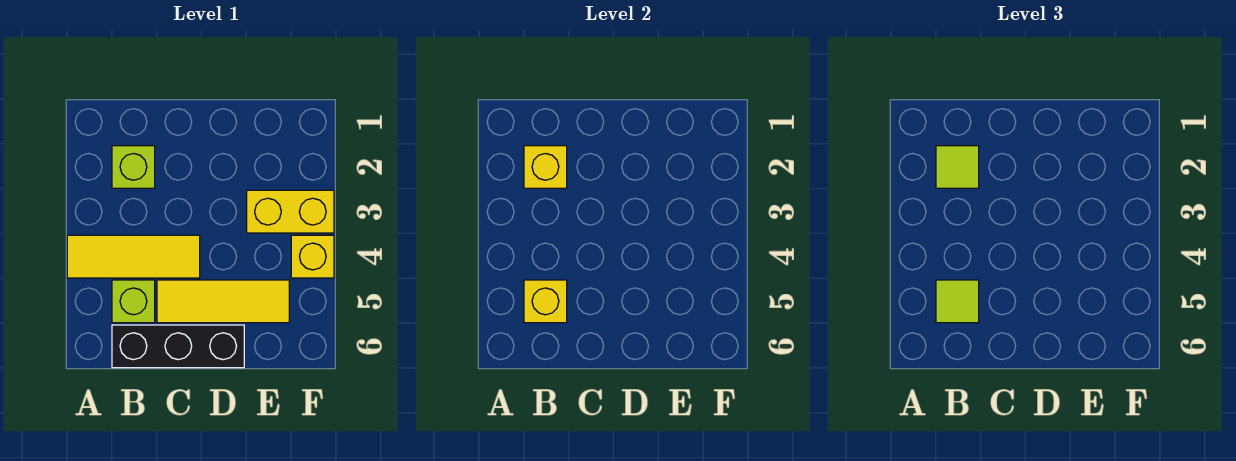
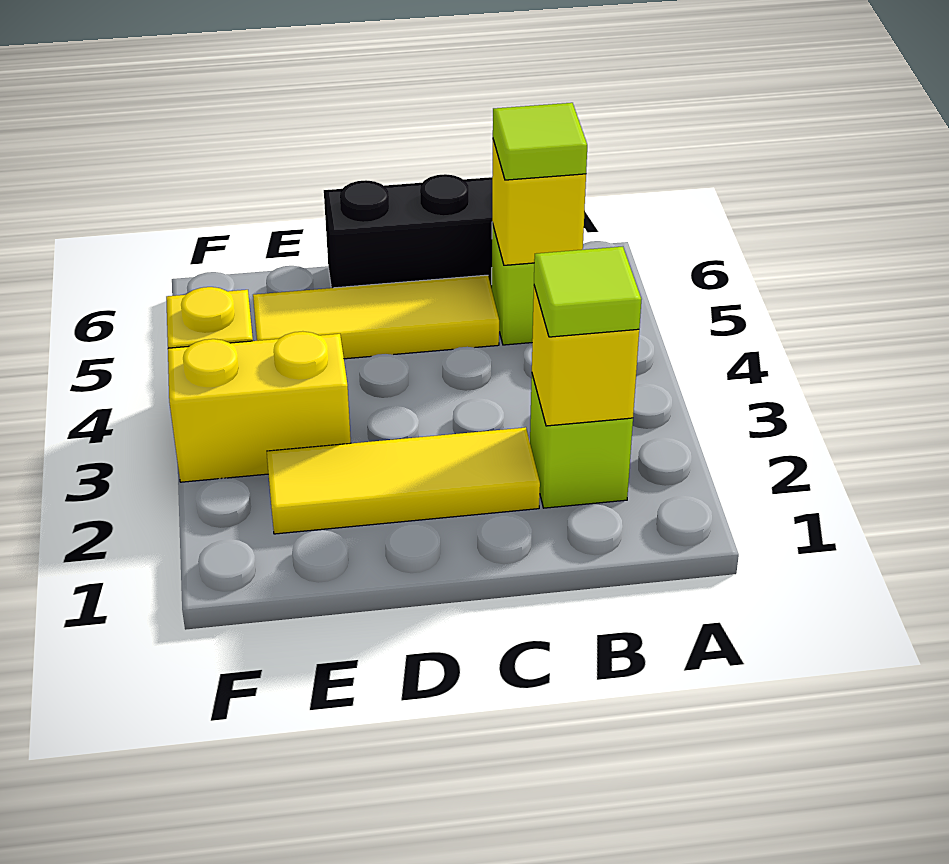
yellow 1x3 tile [67,235,200,278] -> yellow 1x3 tile moved to [267,427,540,534]

